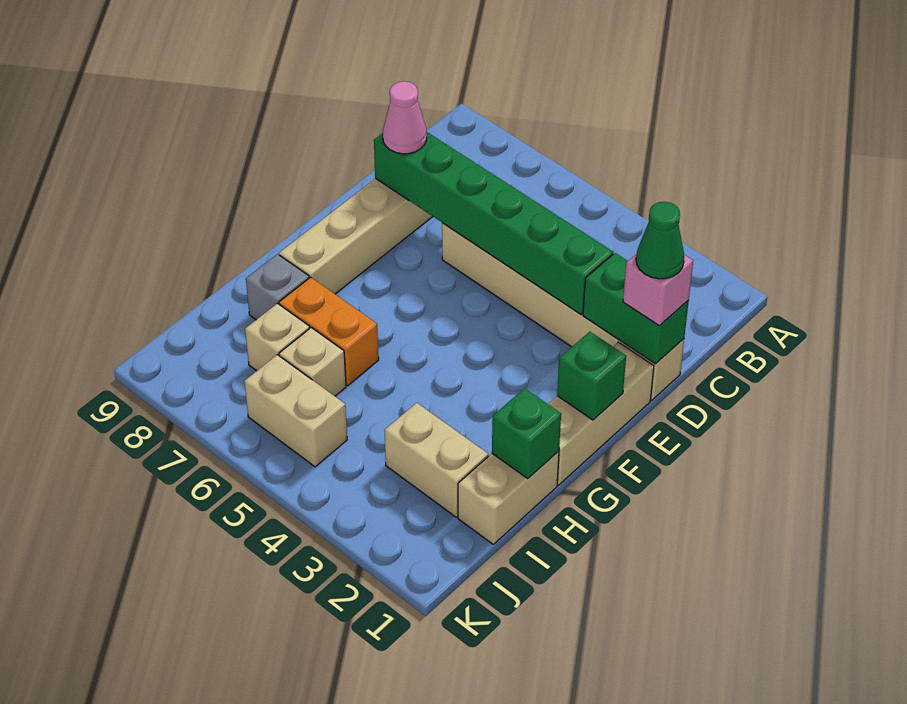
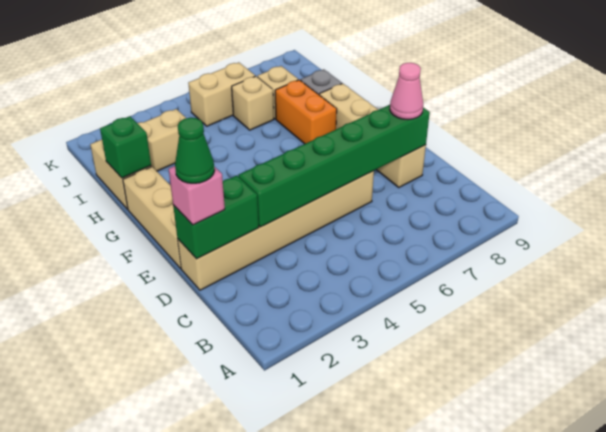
green 1x1 brick [557,332,626,420] -> none
orange 1x2 brick [279,277,379,386] -> orange 1x2 brick turned to [275,80,337,144]

